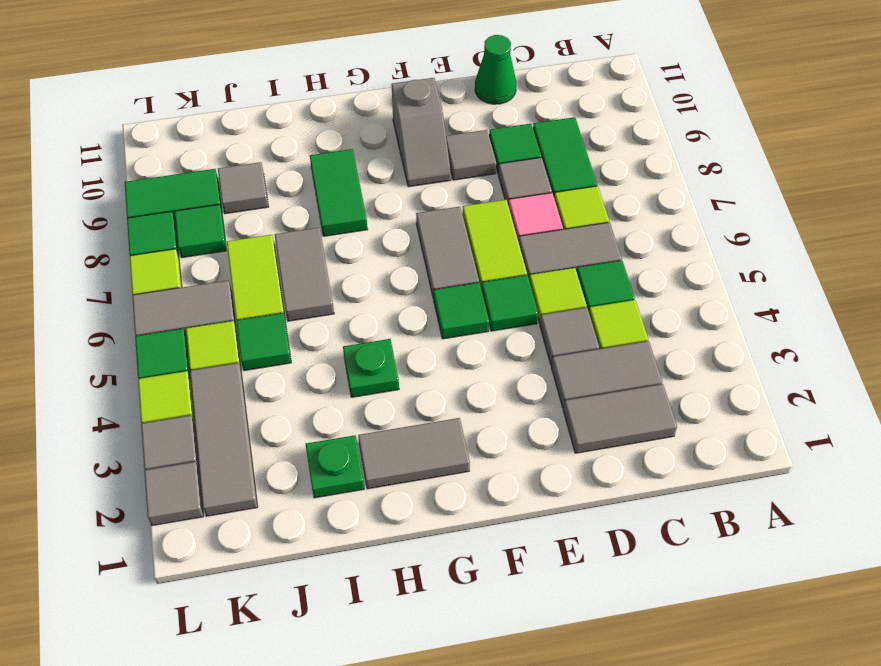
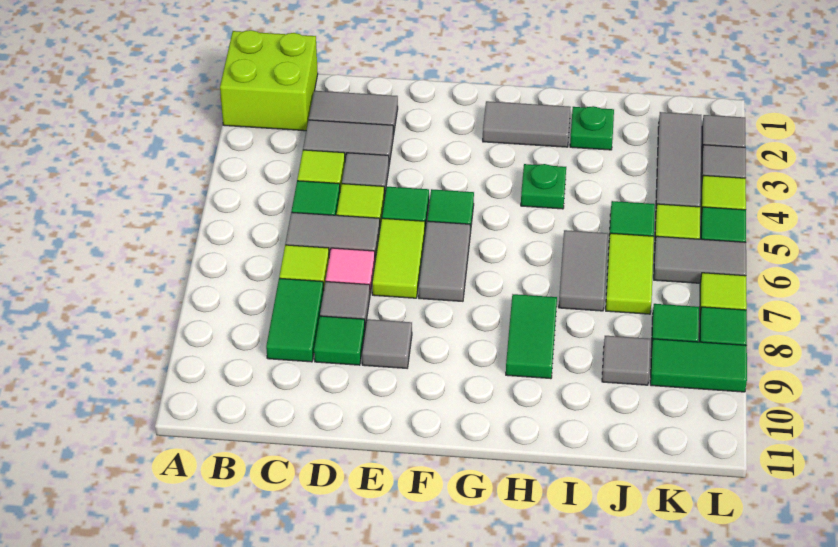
none -> lime 2x2 brick [220,30,318,131]
green 1x1 cone [475,35,516,104] -> none
grey 1x2 slope [391,78,451,187] -> none

